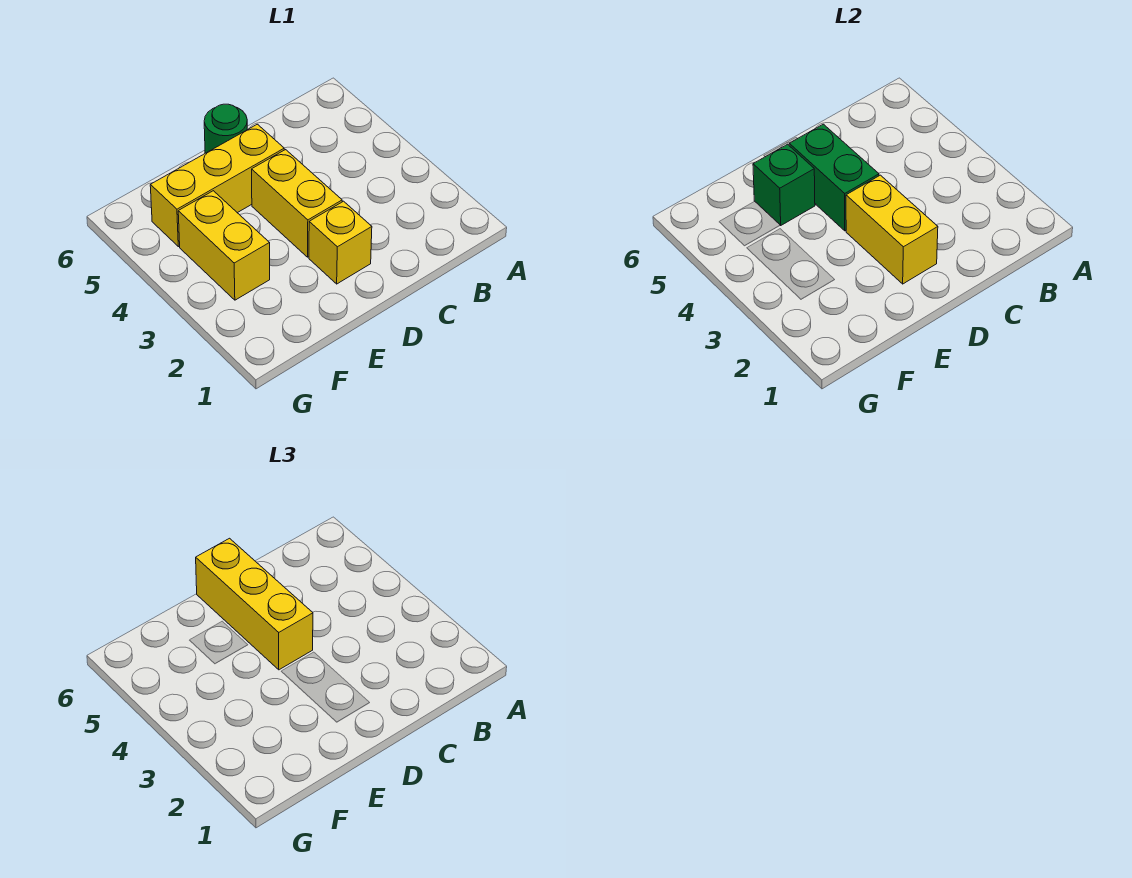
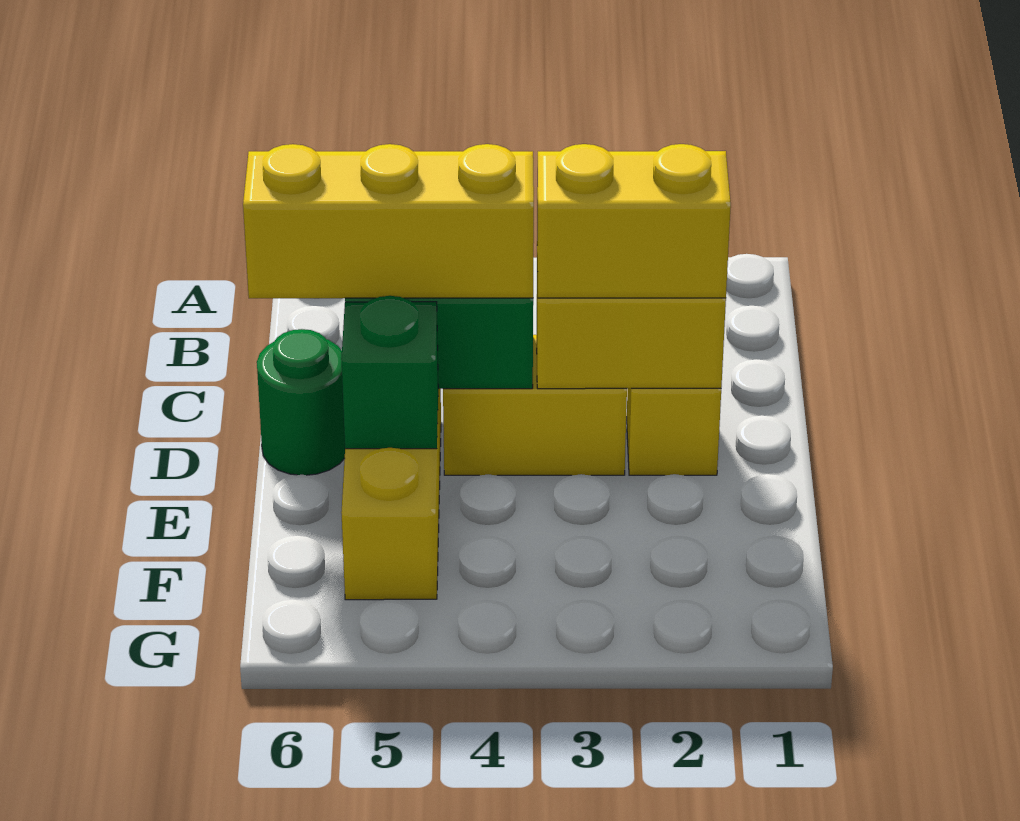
yellow 1x2 brick [178,191,270,300] -> yellow 1x2 brick moved to [537,144,731,298]

